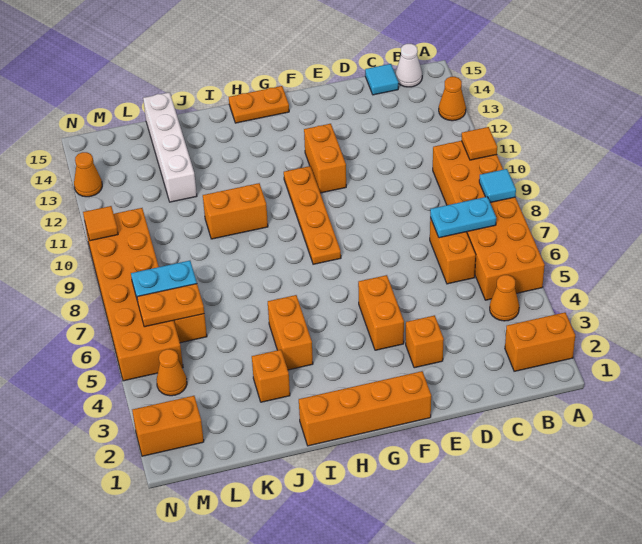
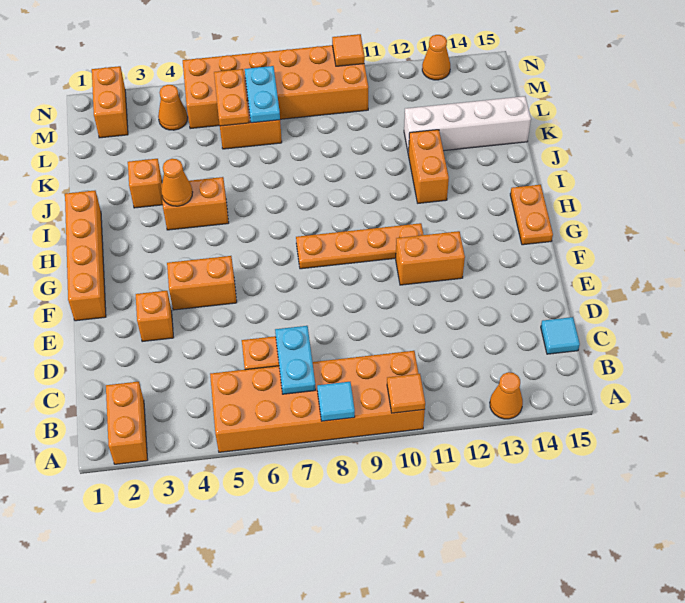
orange 1x1 cone [490,275,519,321] -> orange 1x1 cone moved to [161,159,193,206]
white 1x1 cone [396,44,422,87] -> none
orange 1x2 brick [203,183,268,239] -> orange 1x2 brick moved to [408,130,449,203]

